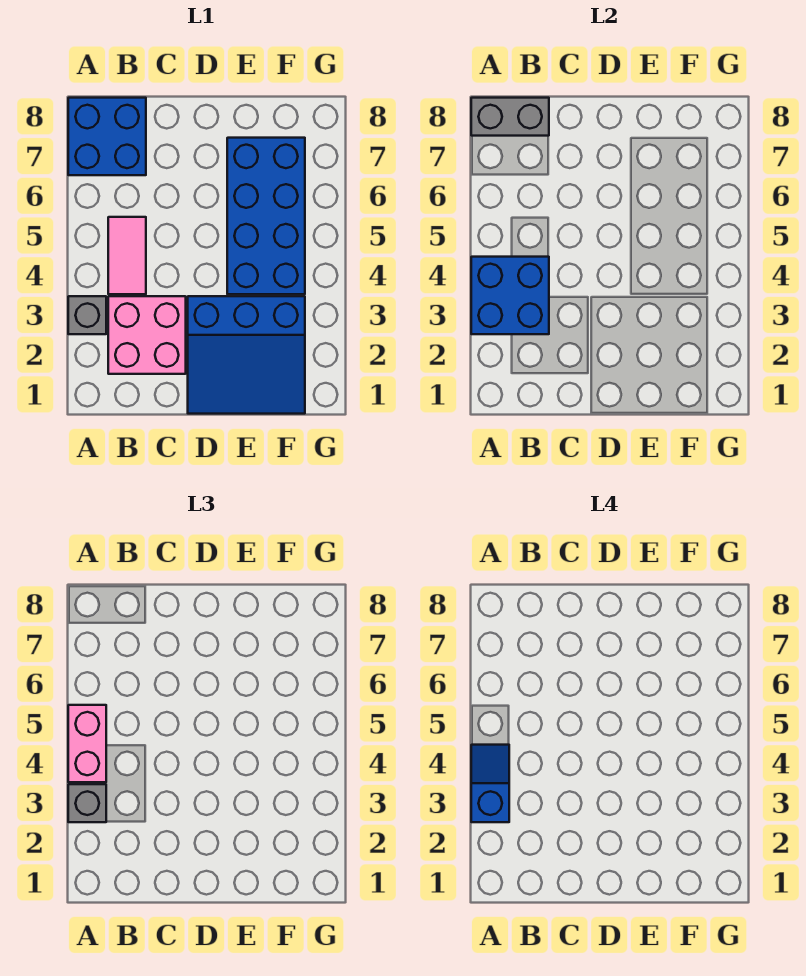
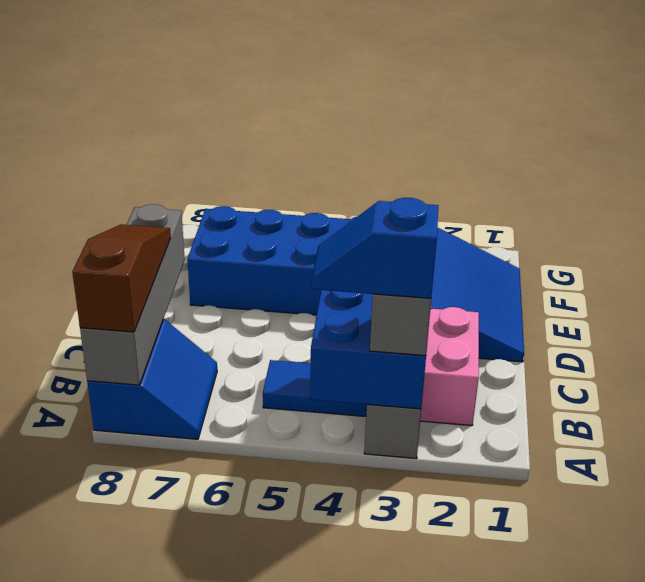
pink 1x2 brick [68,705,106,782] -> none
blue 2x2 brick [68,98,146,175] -> blue 2x2 slope [87,319,217,439]
grey 1x2 brick [471,98,549,136] -> grey 1x4 brick [80,204,185,385]
none -> brown 1x3 slope [72,224,171,332]
pink 1x2 tile [108,217,146,294] -> blue 1x2 tile [263,360,367,416]

